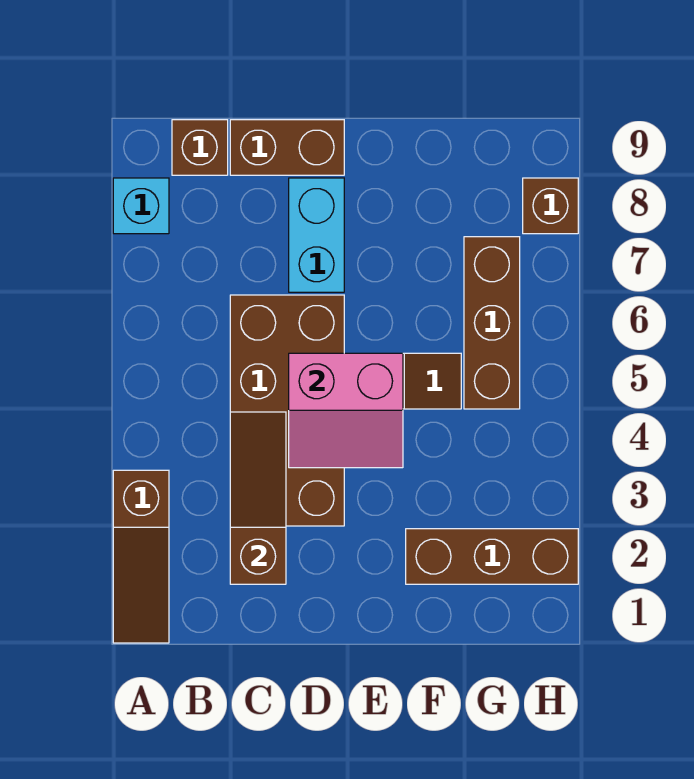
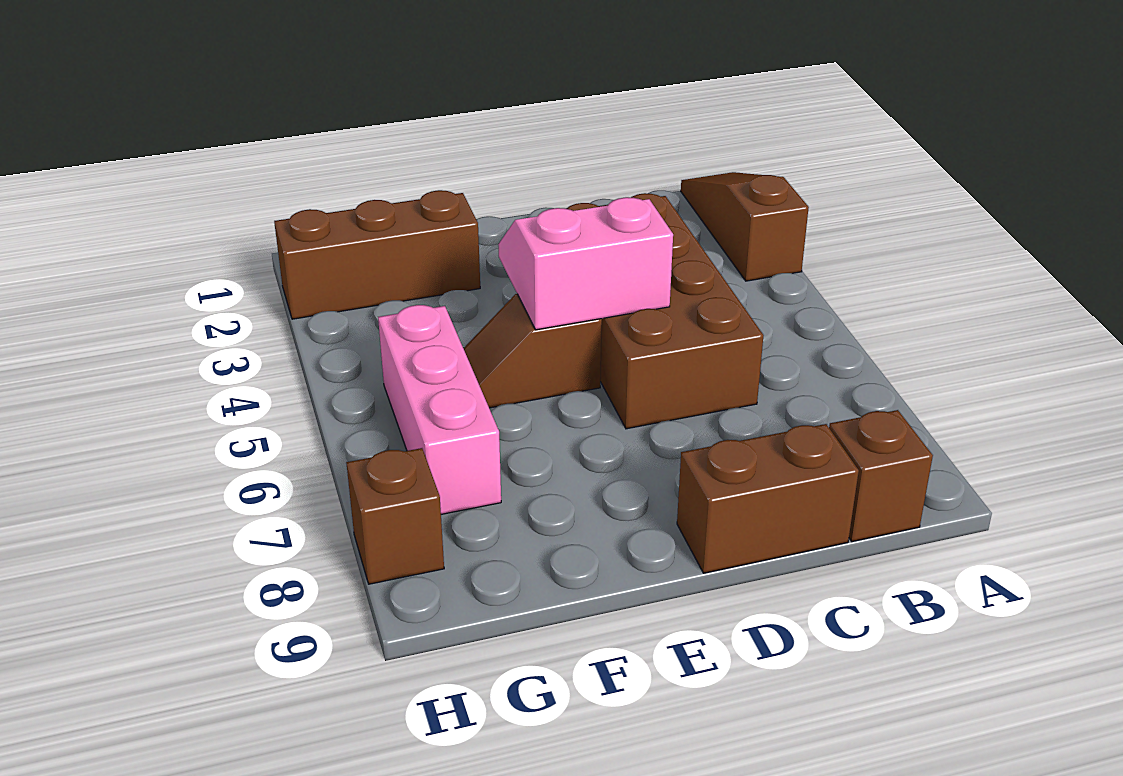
cyan 1x1 brick [113,178,169,234] -> none
brown 1x3 slope [230,412,286,584] -> none
cyan 1x2 brick [289,178,344,292] -> none
brown 1x3 brick [464,237,520,409] -> pink 1x3 brick [378,305,501,514]

